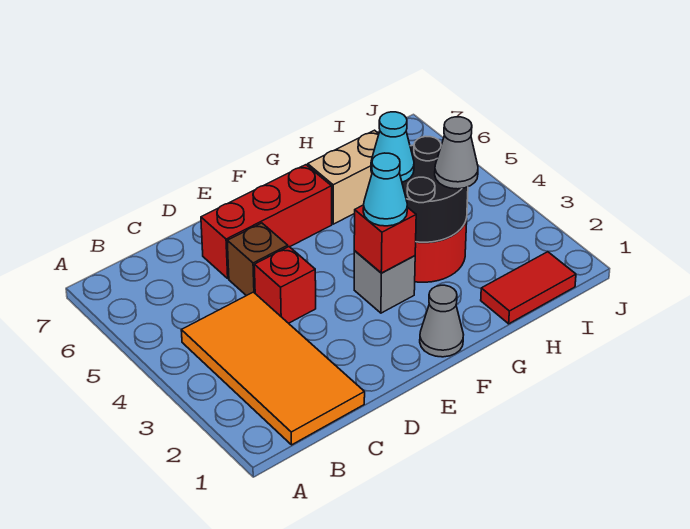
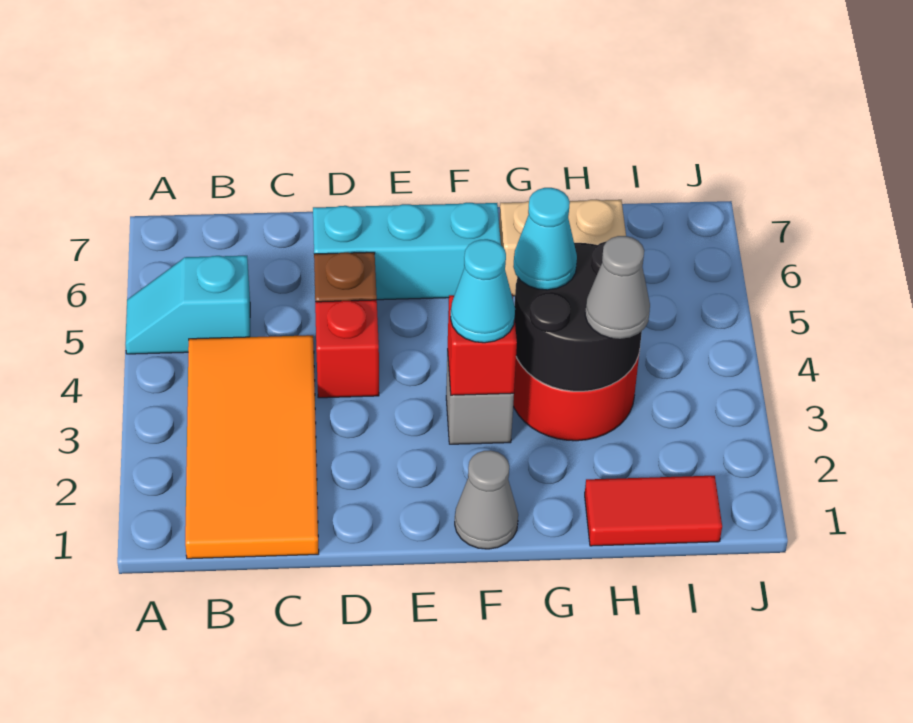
none -> cyan 1x2 slope [125,256,250,354]
red 1x3 brick [201,165,332,278] -> cyan 1x3 brick [313,203,501,300]

